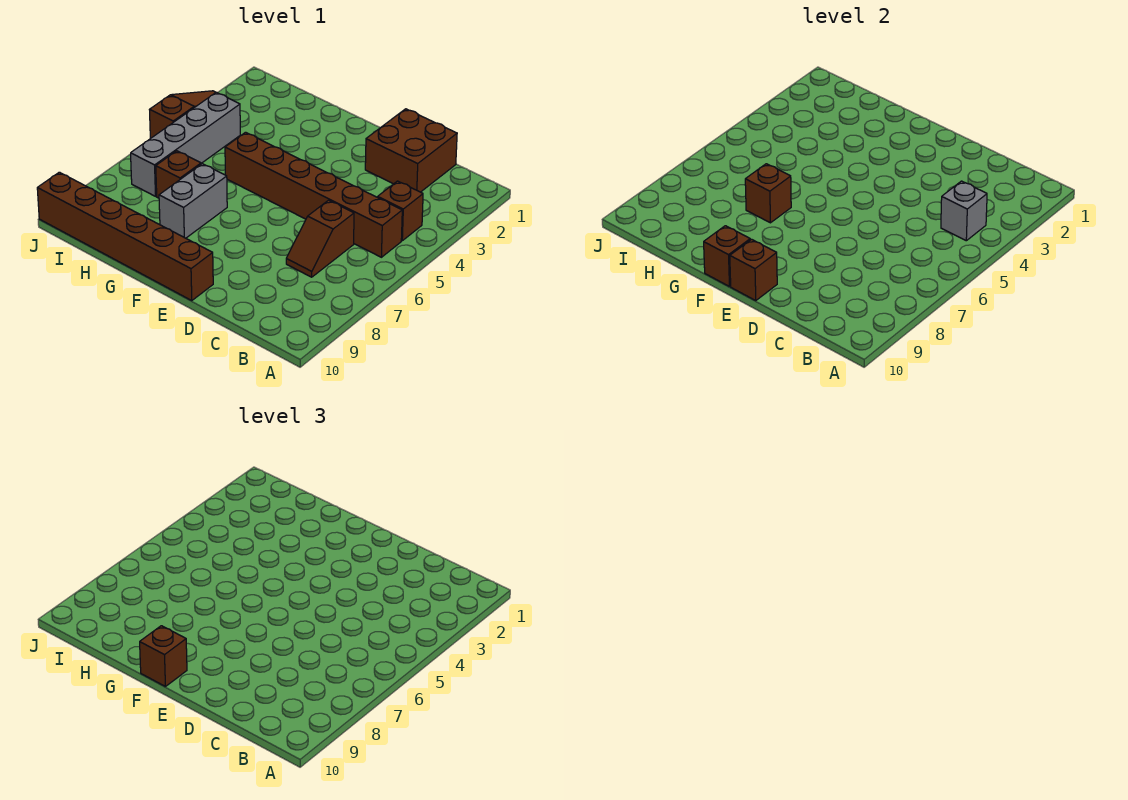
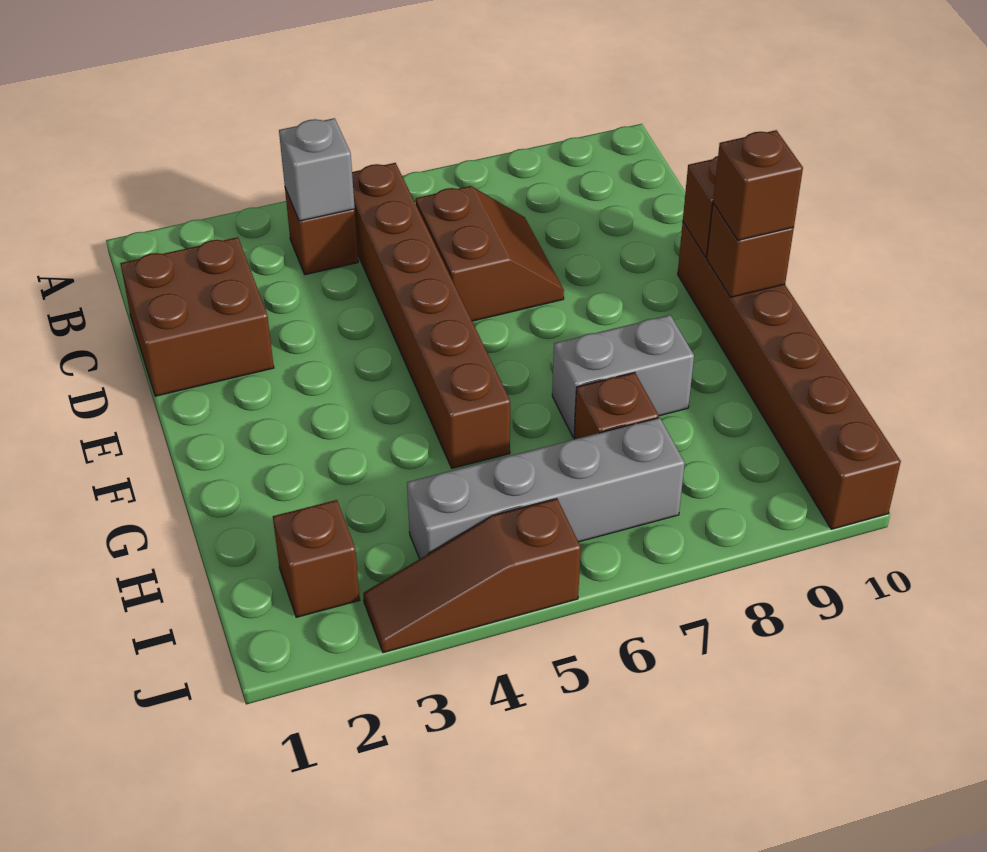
brown 1x2 slope [286,200,354,277] -> brown 2x2 slope [416,186,564,321]
brown 1x1 brick [745,164,791,223] -> brown 1x1 brick moved to [273,500,360,617]

